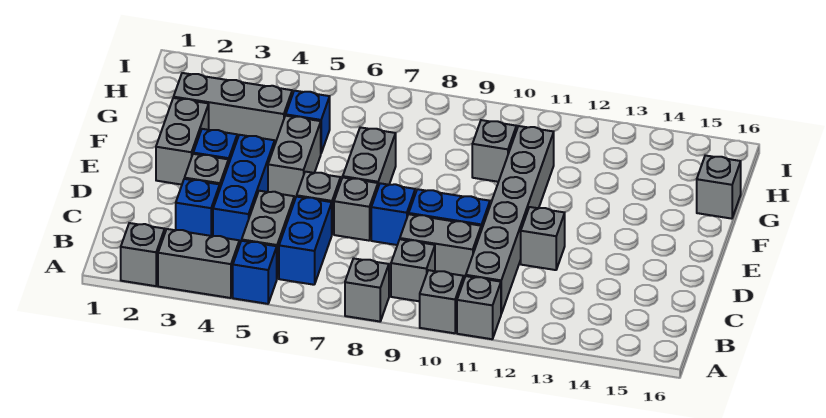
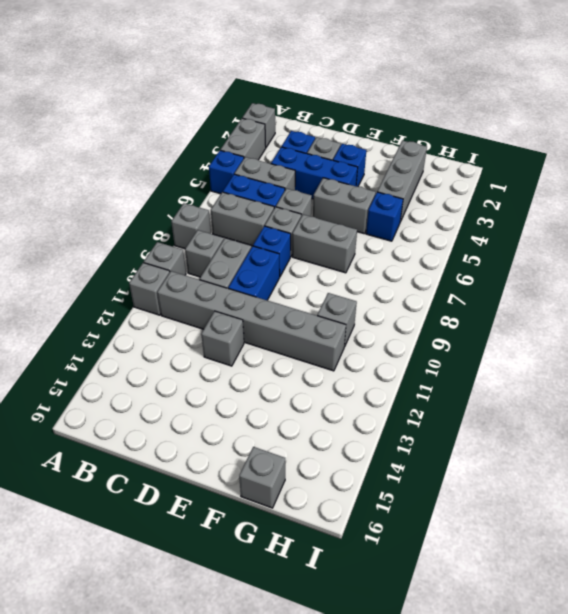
grey 1x2 brick [156,98,209,185] -> grey 1x2 brick moved to [211,192,274,246]

